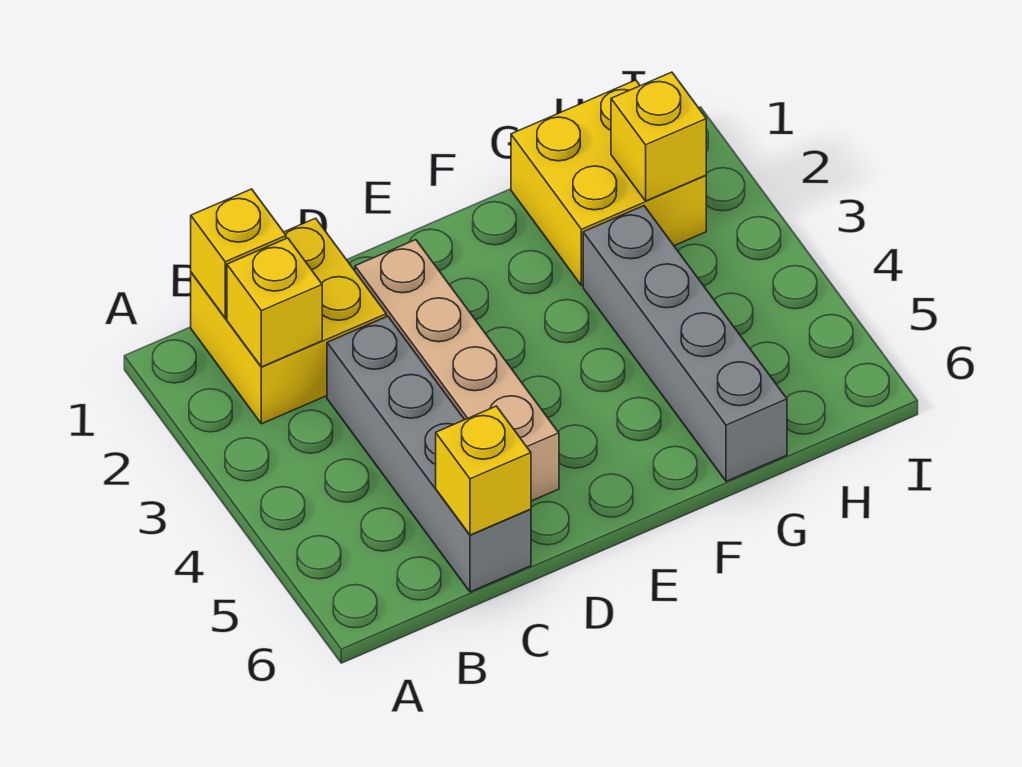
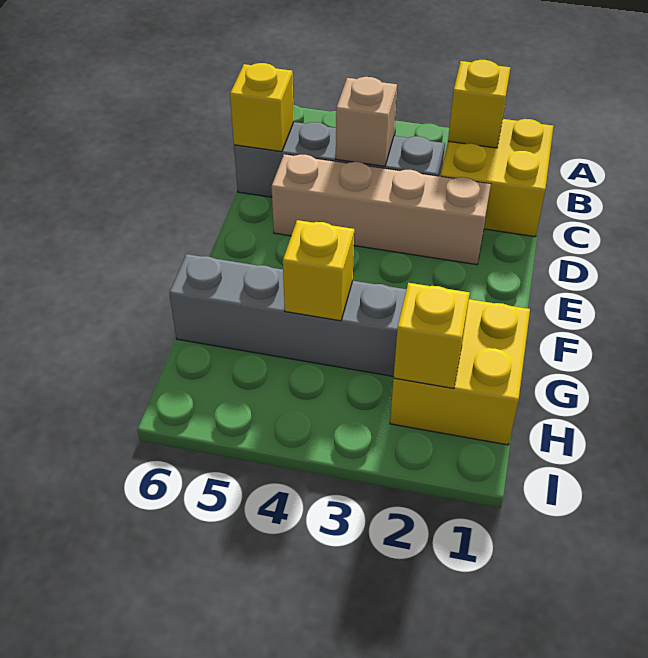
yellow 1x1 brick [191,189,286,318] -> yellow 1x1 brick moved to [283,220,354,321]
none -> tan 1x1 brick [336,77,397,166]

